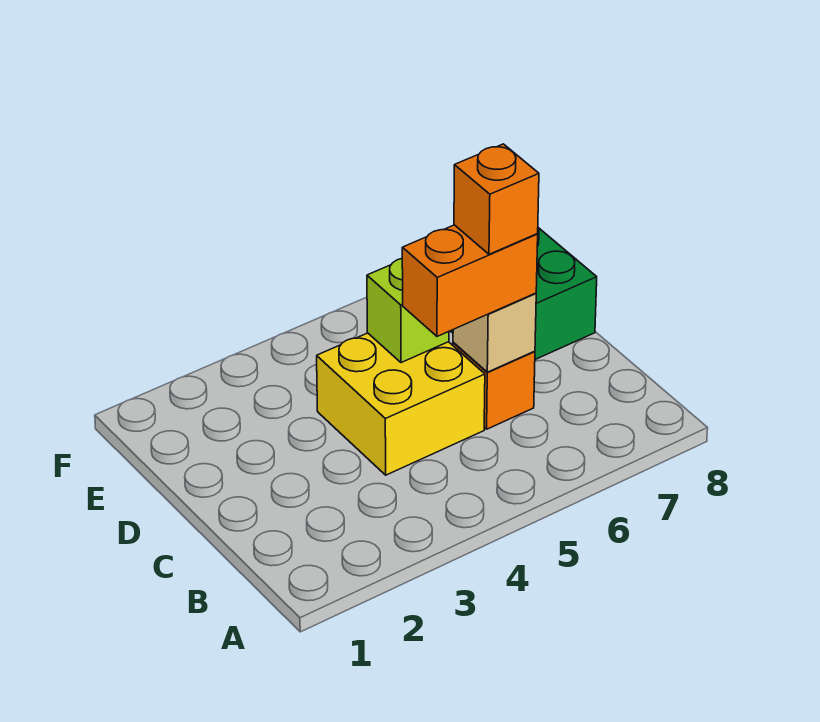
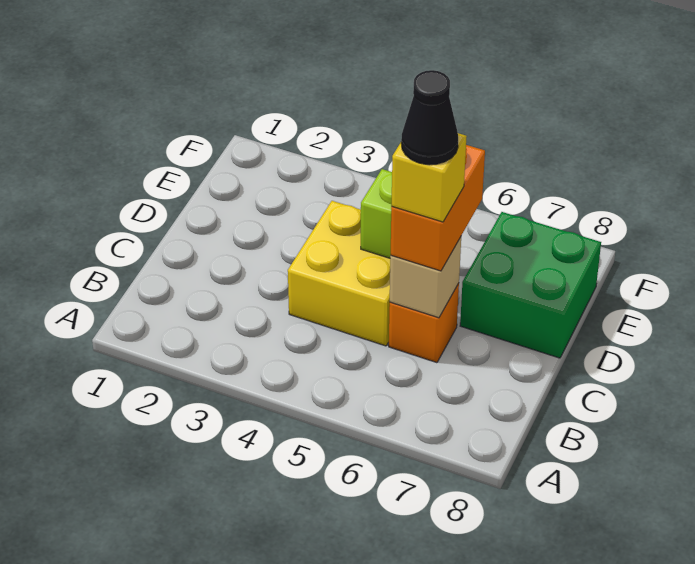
orange 1x2 brick [402,225,538,336] -> orange 1x2 brick turned to [391,145,485,271]
orange 1x1 brick [454,144,539,254] -> yellow 1x1 brick [391,133,467,222]
none -> black 1x1 cone [401,70,458,165]

